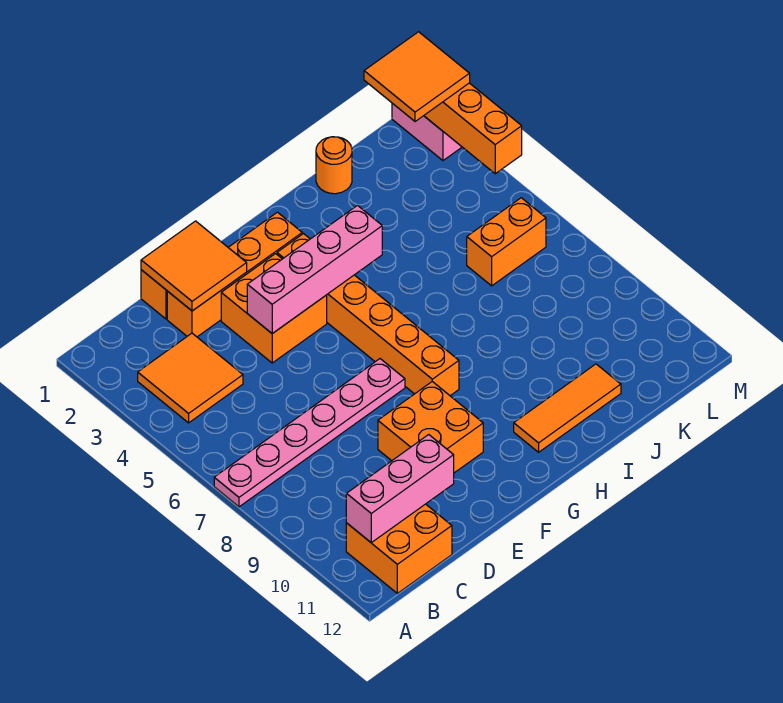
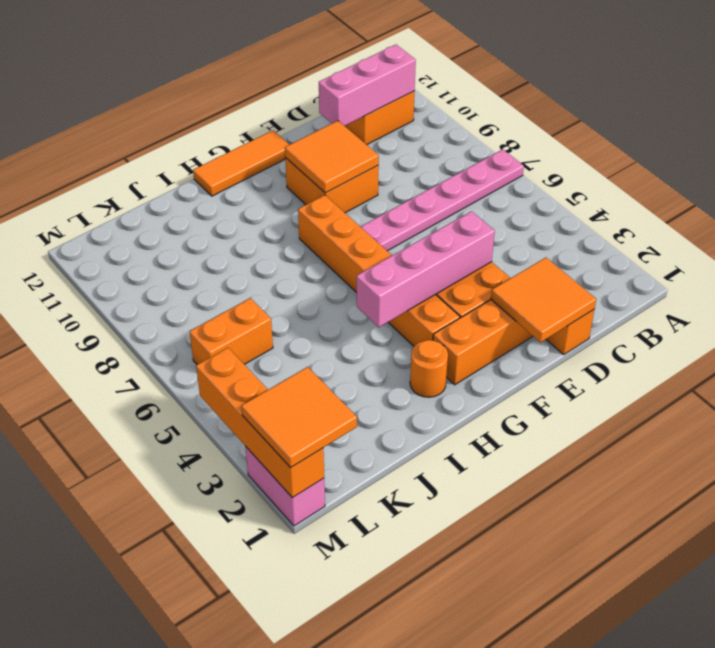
orange 2x2 tile [138,333,243,423] -> orange 2x2 tile moved to [285,121,379,193]
orange 1x3 tile [514,364,621,452] -> orange 1x3 tile moved to [193,130,289,196]
orange 1x1 round brick [316,137,352,194] -> orange 1x1 round brick moved to [410,340,448,397]

